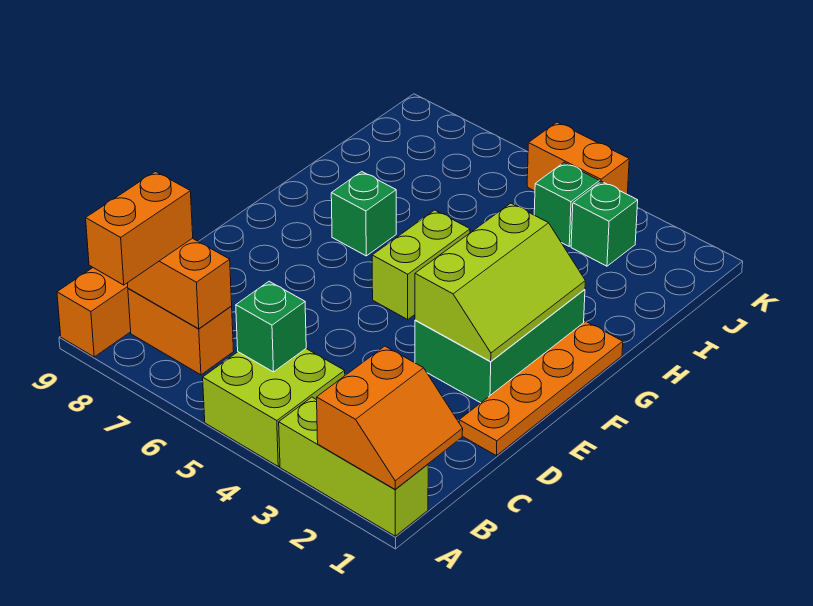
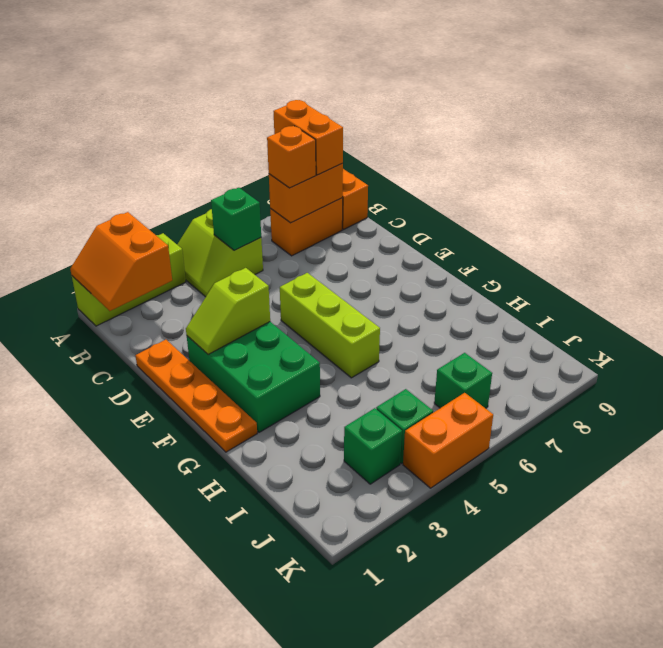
lime 2x2 brick [203,349,345,466] -> lime 2x2 slope [177,209,263,297]
none -> orange 1x1 brick [267,126,316,188]
lime 2x3 slope [415,203,585,361] -> lime 1x2 slope [186,268,270,354]
lime 1x2 brick [372,210,470,319] -> lime 1x3 brick [280,273,380,378]
green 1x1 brick [331,172,396,256] -> green 1x1 brick moved to [434,353,492,408]

